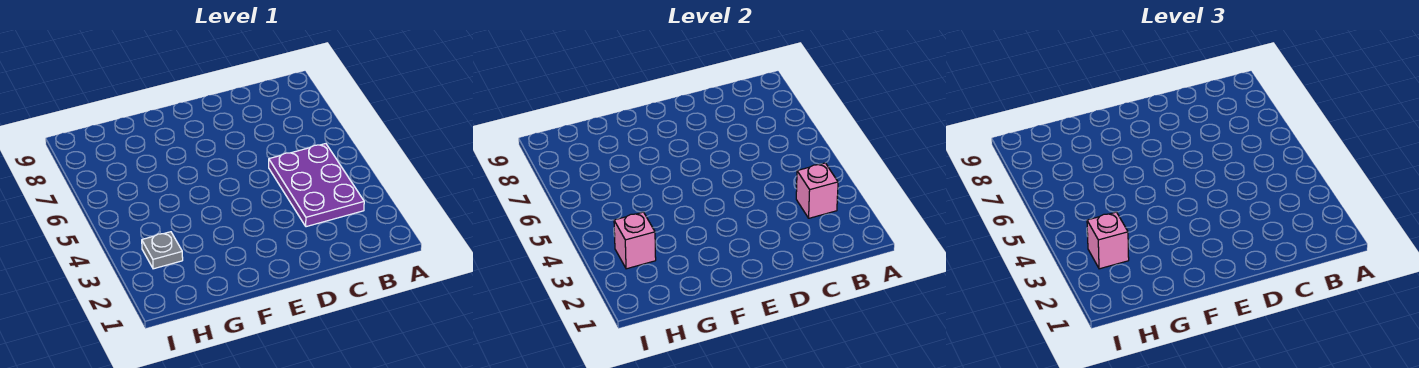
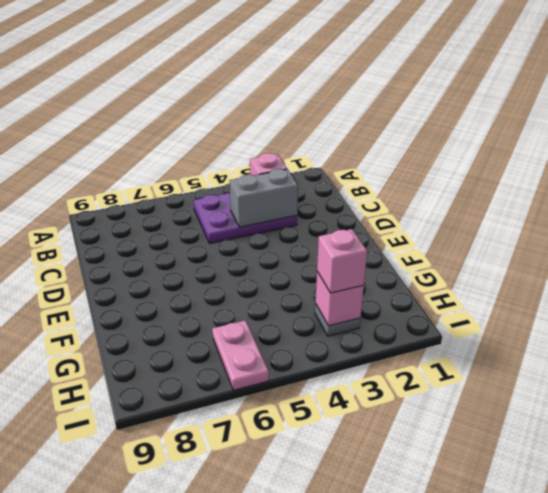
none -> grey 1x2 brick [229,169,298,227]
none -> pink 1x2 plate [212,320,269,390]

